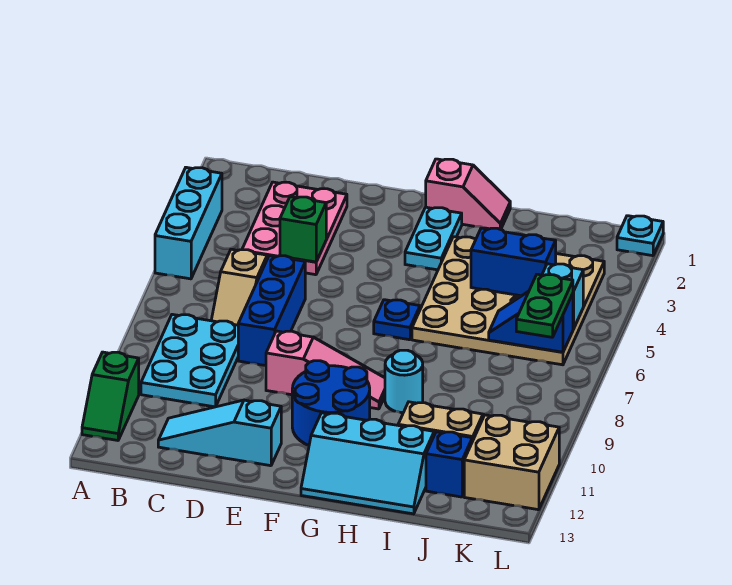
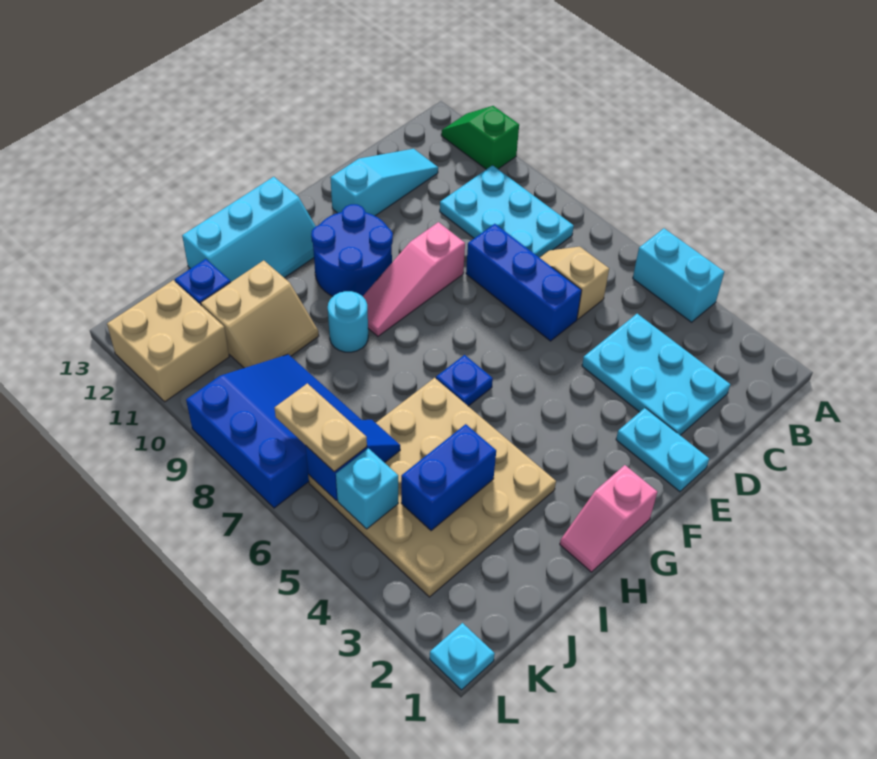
cyan 1x3 brick [155,167,222,279] -> cyan 1x2 brick [633,228,724,322]
pink 2x3 plate [242,182,347,275] -> cyan 2x3 plate [582,314,730,435]
green 1x1 brick [280,197,326,262] -> none
cyan 1x2 plate [405,207,462,270] -> cyan 1x2 plate moved to [616,408,709,492]
cyan 2x3 slope [301,413,434,514] -> cyan 2x3 slope turned to [182,177,316,282]
none -> blue 3x3 slope [186,354,361,508]
green 1x2 plate [516,274,573,337] -> tan 1x2 plate [275,383,367,472]

